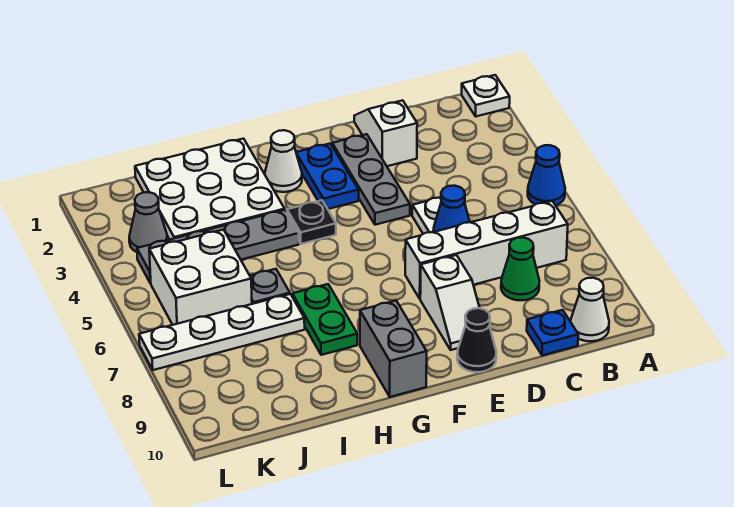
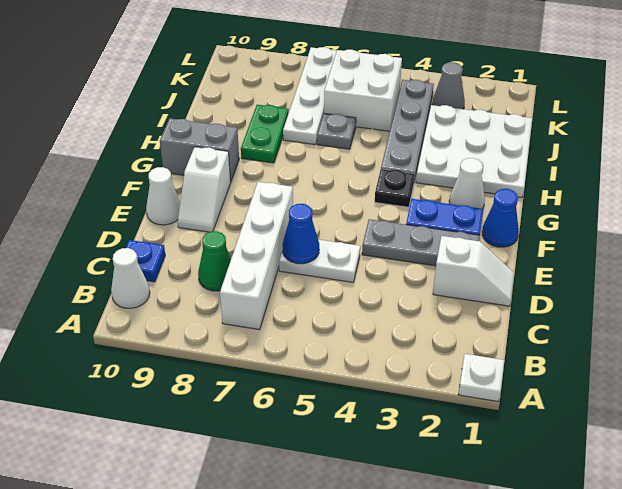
blue 1x1 cone [528,145,565,205] -> blue 1x1 cone moved to [482,189,519,247]
white 1x2 slope [420,255,480,350] -> white 1x2 slope turned to [178,147,231,232]
black 1x1 cone [457,308,496,372] -> white 1x1 cone [146,167,180,225]
green 1x2 plate [292,284,357,355] -> green 1x2 plate turned to [241,105,289,163]

